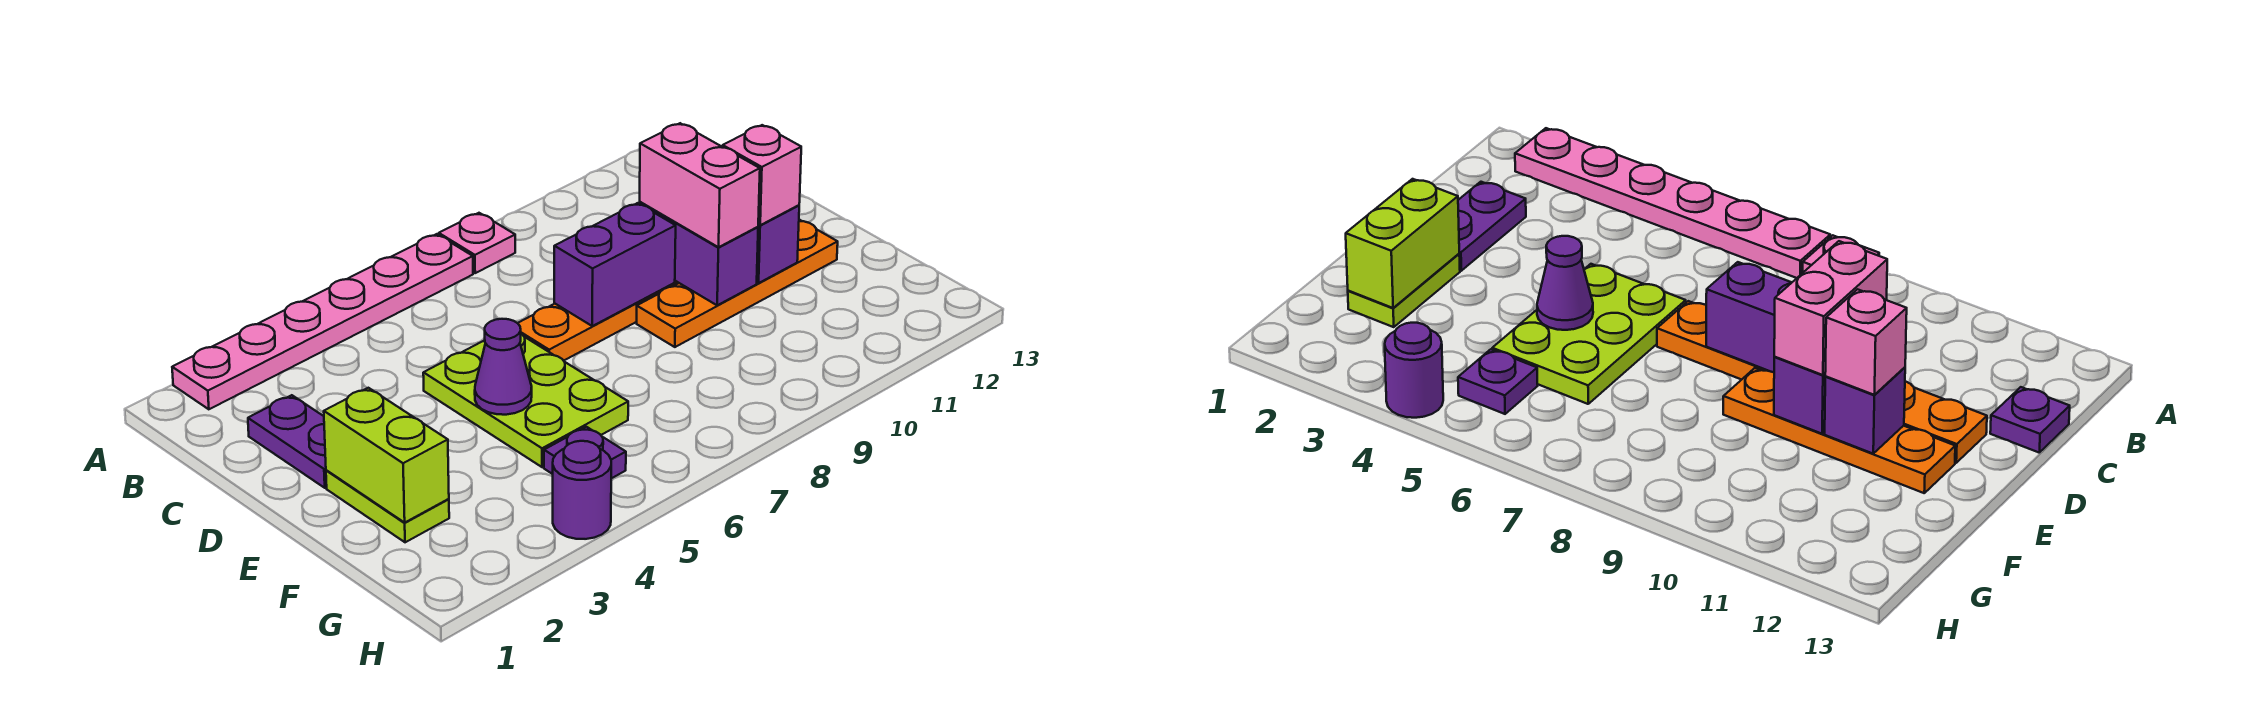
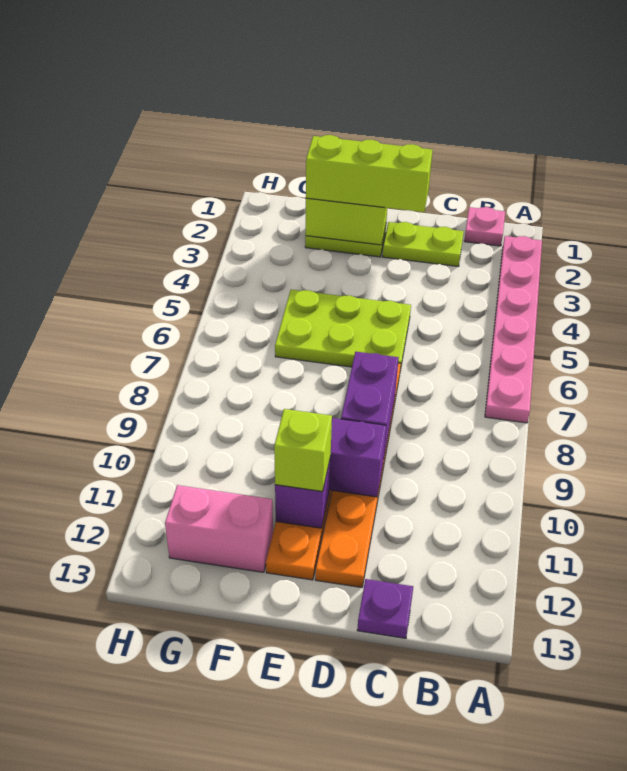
pink 1x1 plate [439,213,515,273] -> pink 1x1 plate moved to [464,207,505,246]
purple 1x2 plate [248,395,327,488] -> lime 1x2 plate [383,222,464,267]
none -> lime 1x3 brick [306,135,433,212]
pink 1x2 brick [640,123,760,247] -> pink 1x2 brick moved to [165,485,273,572]
purple 1x1 cone [475,319,532,415] -> none
pink 1x1 brick [723,125,801,225] -> lime 1x1 brick [274,409,332,491]
purple 1x1 plate [544,427,626,479] -> none
purple 1x1 round brick [553,441,611,539] -> none

